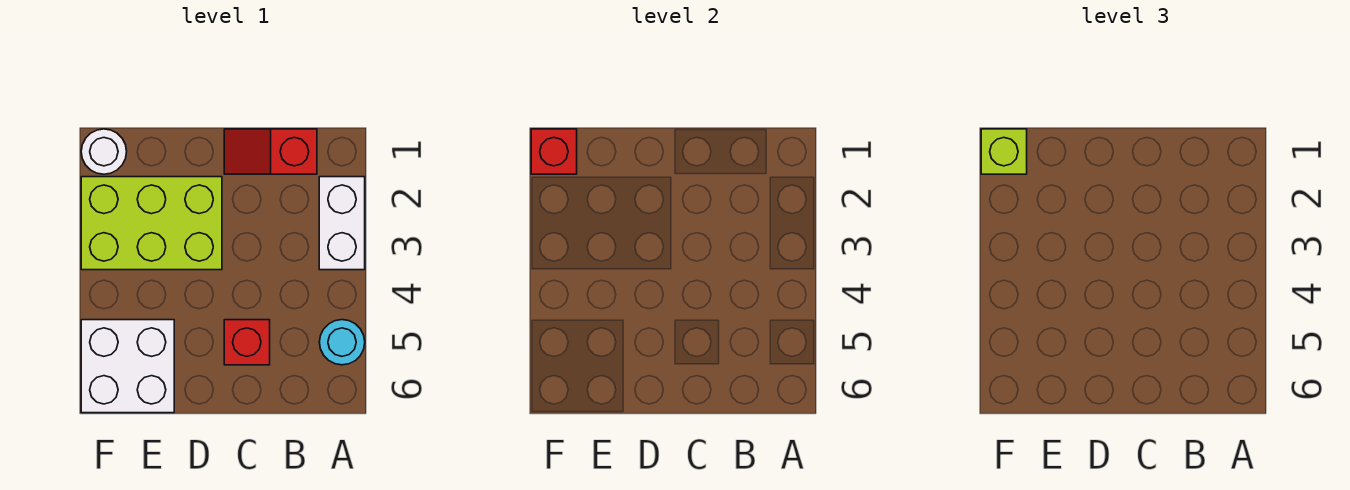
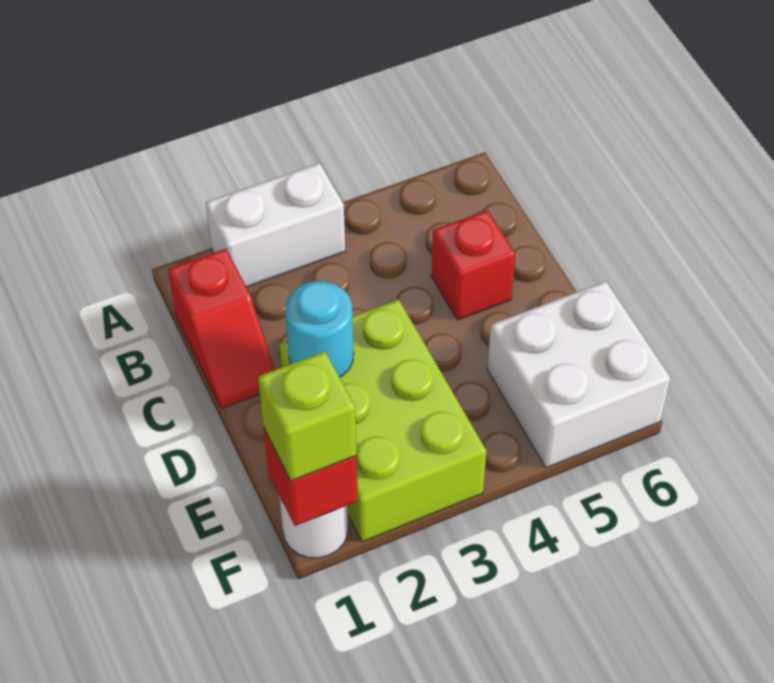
cyan 1x1 round brick [319,320,365,365] -> cyan 1x1 round brick moved to [285,281,354,377]

